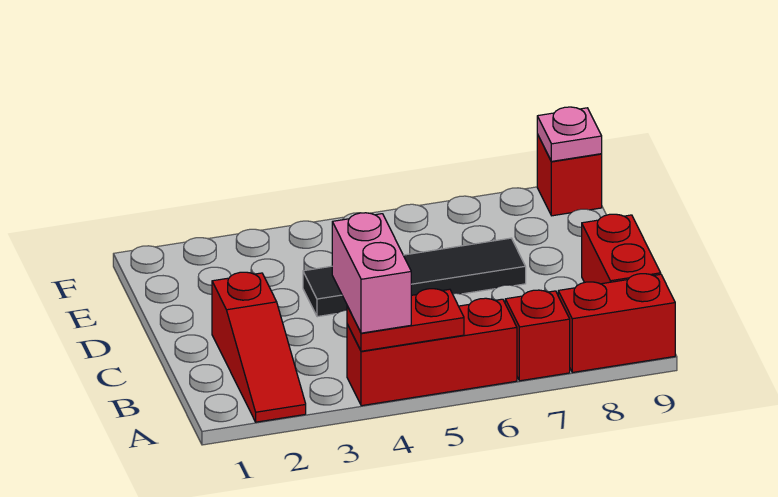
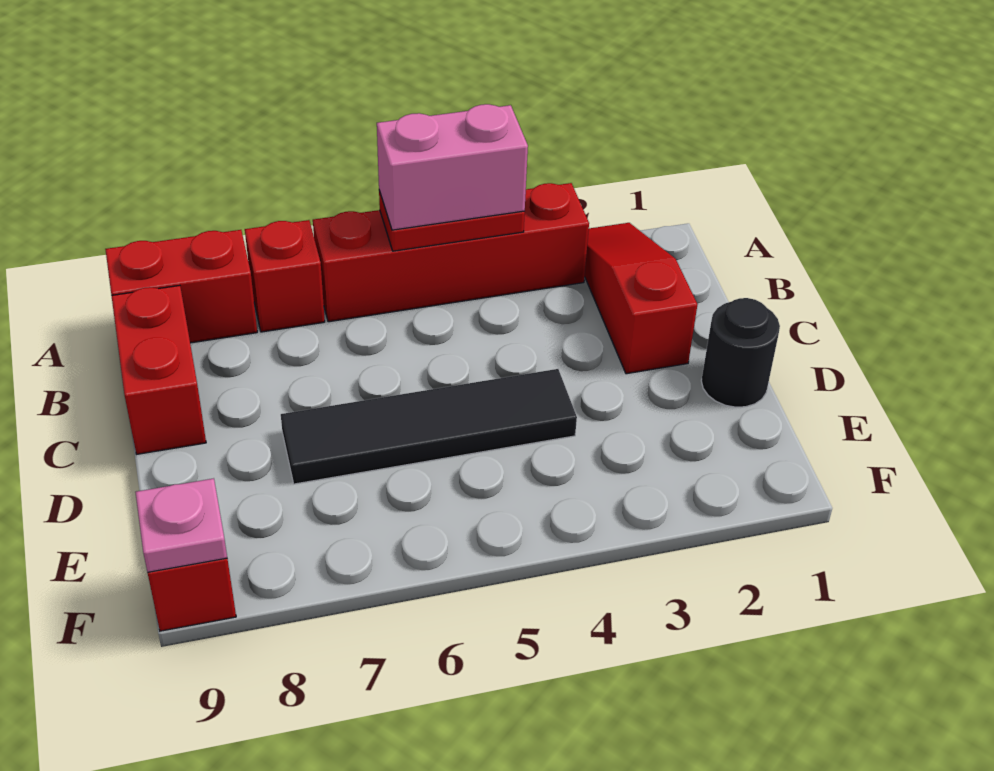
red 1x3 brick [347,298,517,406] -> red 1x4 brick [313,183,589,322]
pink 1x2 brick [332,213,411,333] -> pink 1x2 brick turned to [377,104,528,230]
none -> black 1x1 round brick [701,298,780,407]

